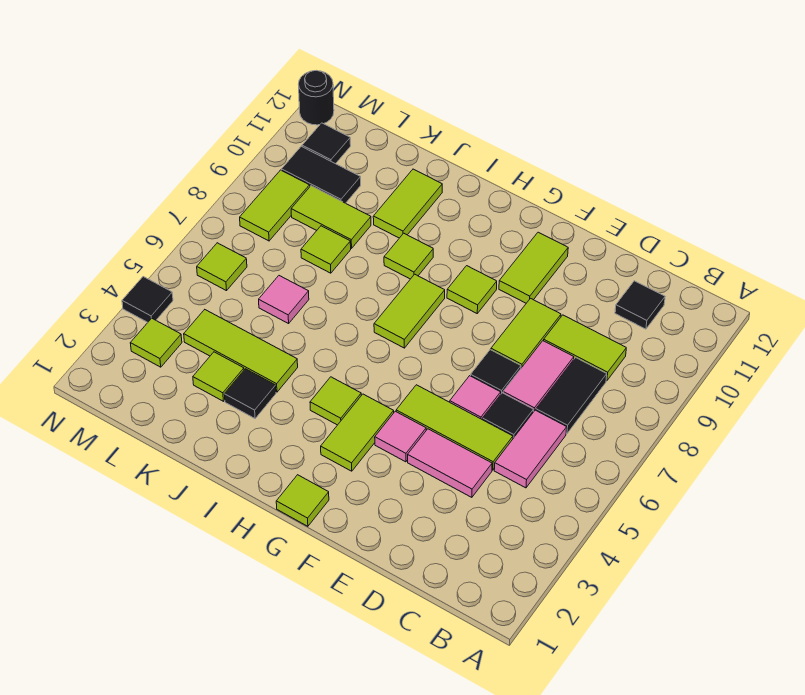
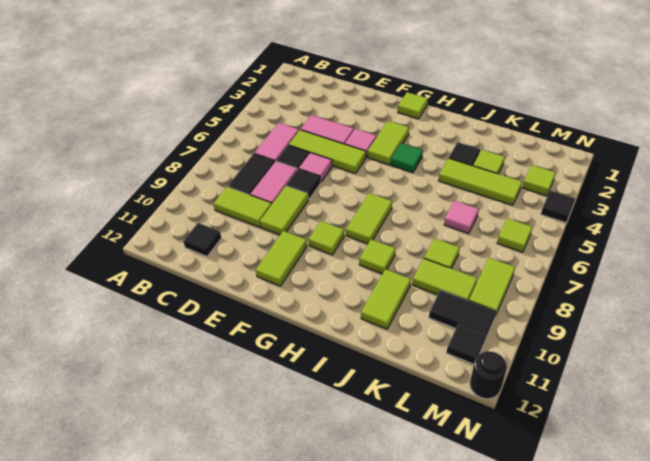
lime 1x1 tile [310,377,361,425] -> green 1x1 tile [391,143,423,173]

